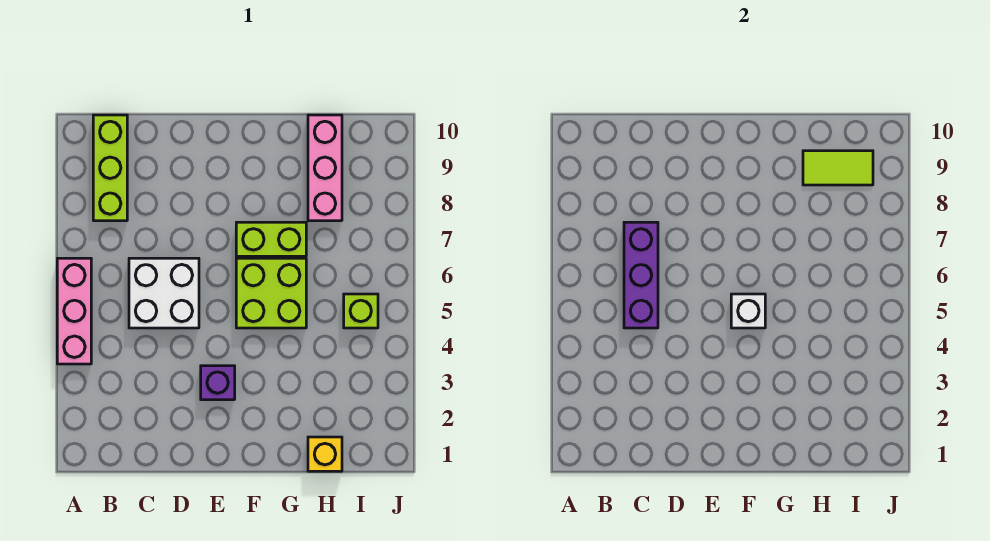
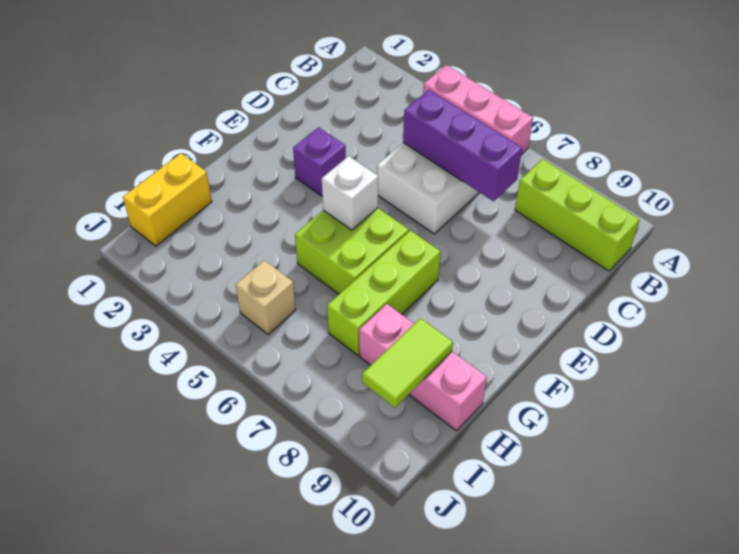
lime 1x2 brick [236,222,306,256] -> lime 1x3 brick [327,230,440,355]
yellow 1x1 brick [308,437,342,471] -> yellow 1x2 brick [123,153,212,246]
lime 1x1 brick [344,294,378,328] -> tan 1x1 brick [236,260,296,334]

